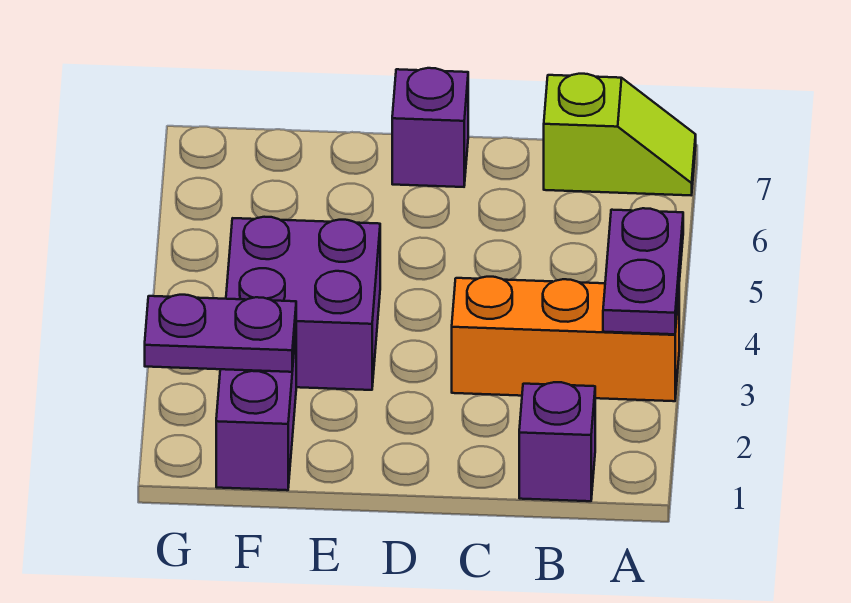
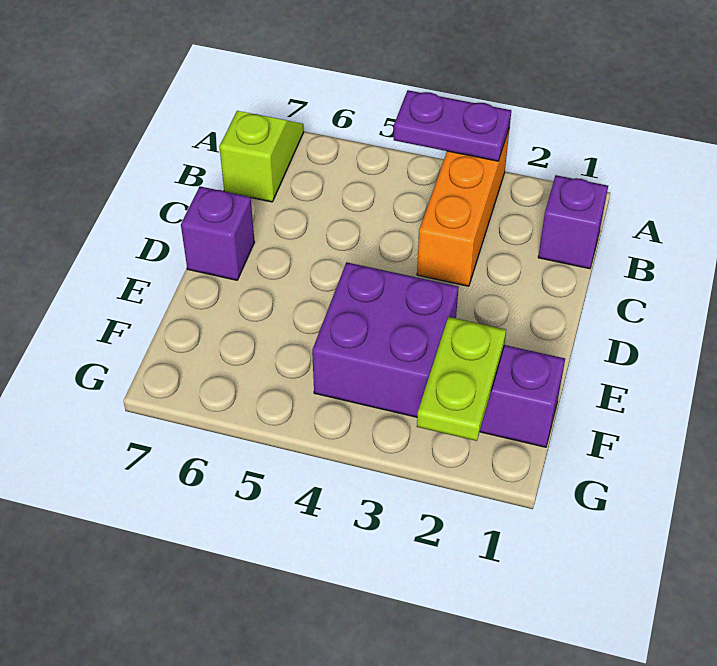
purple 1x2 plate [145,295,296,372] -> lime 1x2 plate [417,317,506,441]

